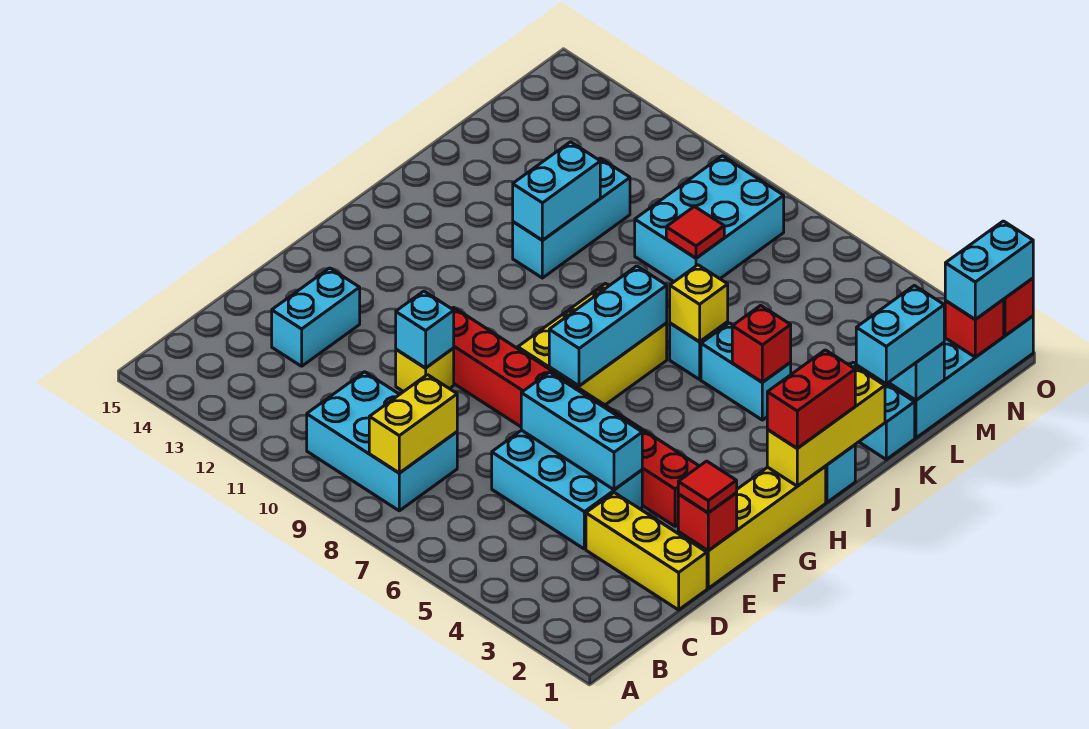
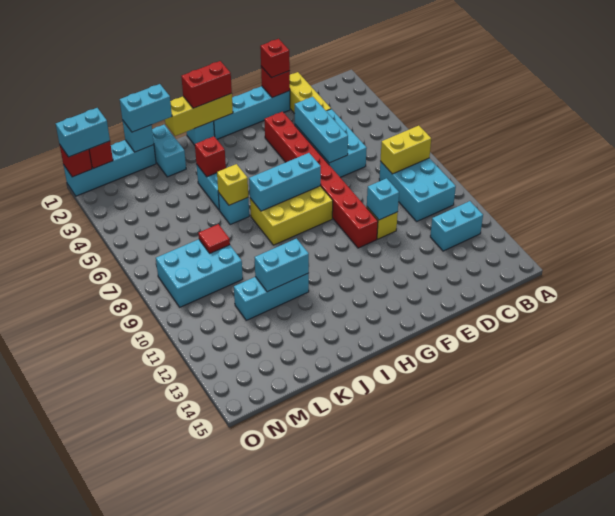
cyan 1x2 brick [272,268,360,366] -> cyan 1x2 brick moved to [430,201,483,251]
yellow 1x4 brick [678,467,826,588] -> cyan 1x4 brick [214,86,290,139]
red 1x1 tile [678,461,737,513] -> red 1x1 brick [260,39,290,78]

